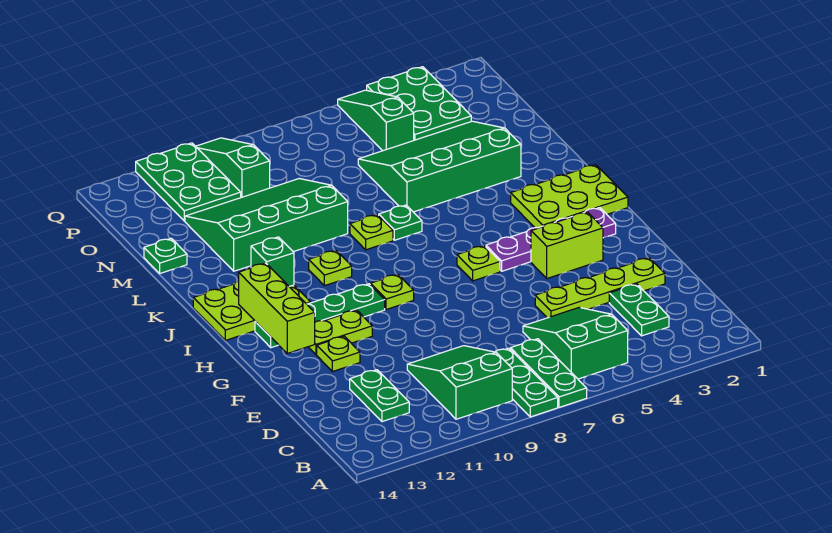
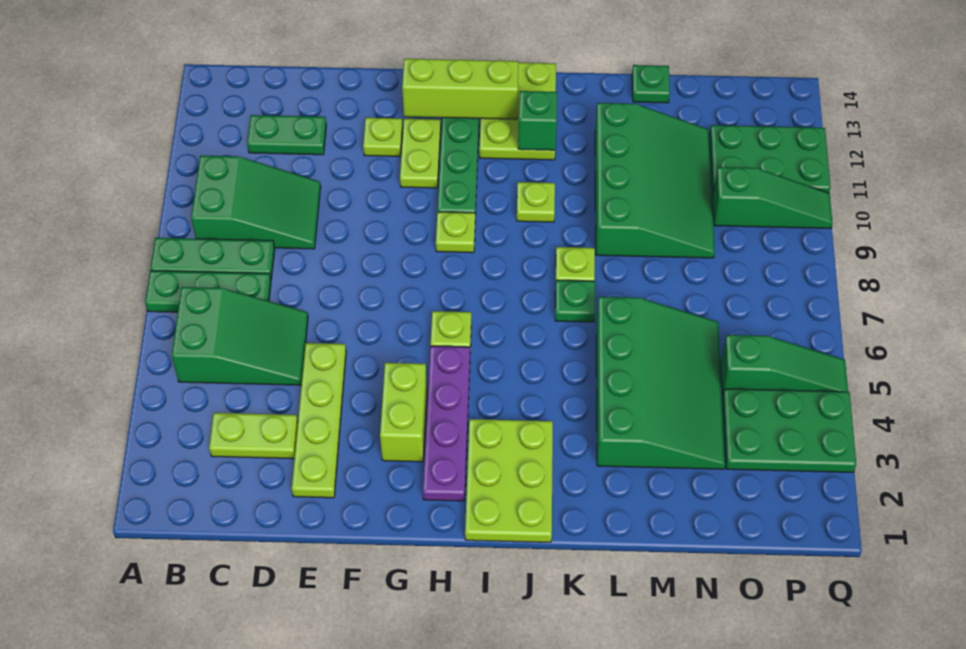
green 1x2 plate [609,284,669,336] -> lime 1x2 plate [209,413,298,459]

